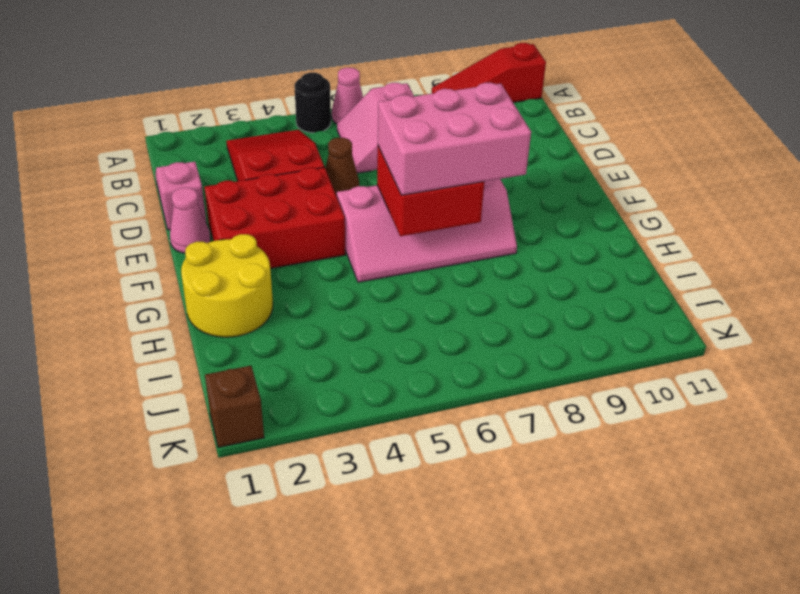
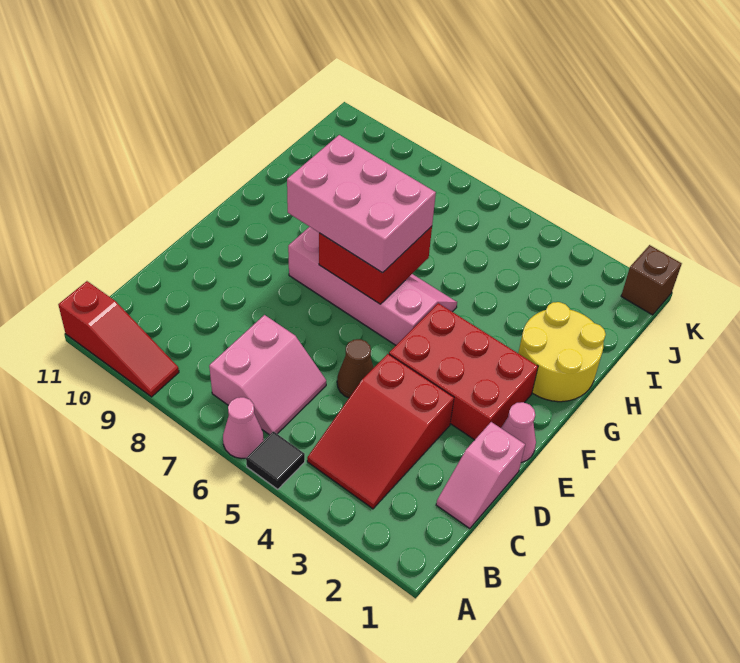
black 1x1 round brick [294,73,331,133] -> black 1x1 tile [246,431,305,489]

